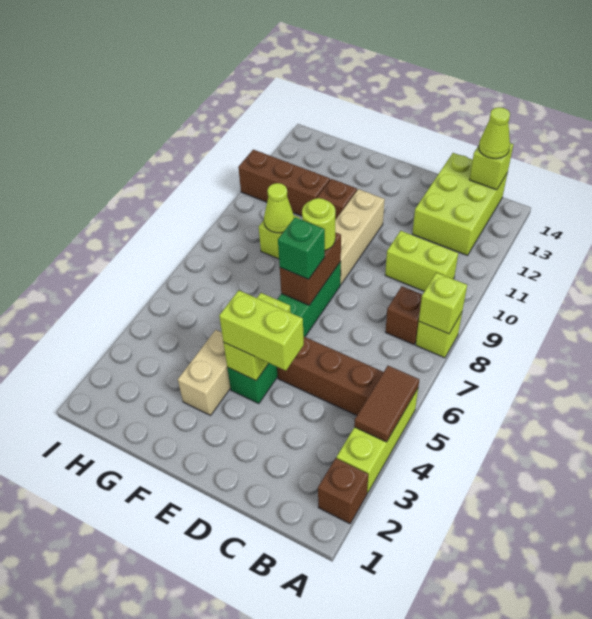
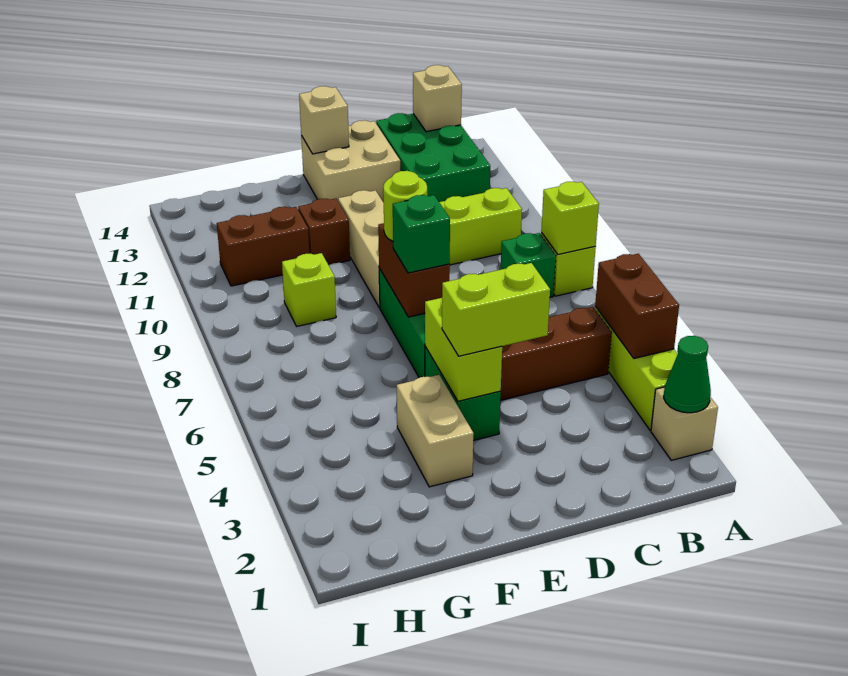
brown 1x1 brick [318,458,368,524] -> tan 1x1 brick [651,387,718,460]
none -> green 1x1 cone [664,336,711,413]
brown 1x2 tile [354,366,419,442] -> brown 1x2 brick [595,254,679,359]
brown 1x1 brick [386,286,422,345] -> green 1x1 brick [501,233,556,297]
lime 2x3 brick [412,153,507,256] -> green 2x3 brick [376,113,490,202]
lime 1x1 brick [469,143,513,190] -> tan 1x1 brick [413,65,462,132]
lime 1x1 cone [479,107,510,159] -> none
none -> tan 2x2 brick [301,120,400,203]
none -> tan 1x1 brick [299,86,349,154]
lime 1x1 cone [264,183,294,233] -> none
brown 1x3 brick [238,150,330,216] -> brown 1x2 brick [217,207,309,286]

